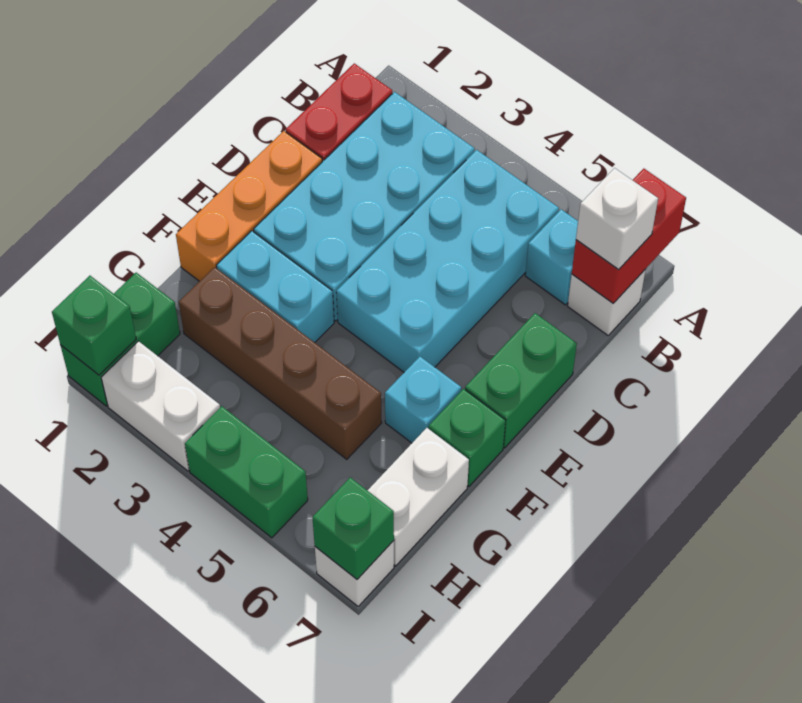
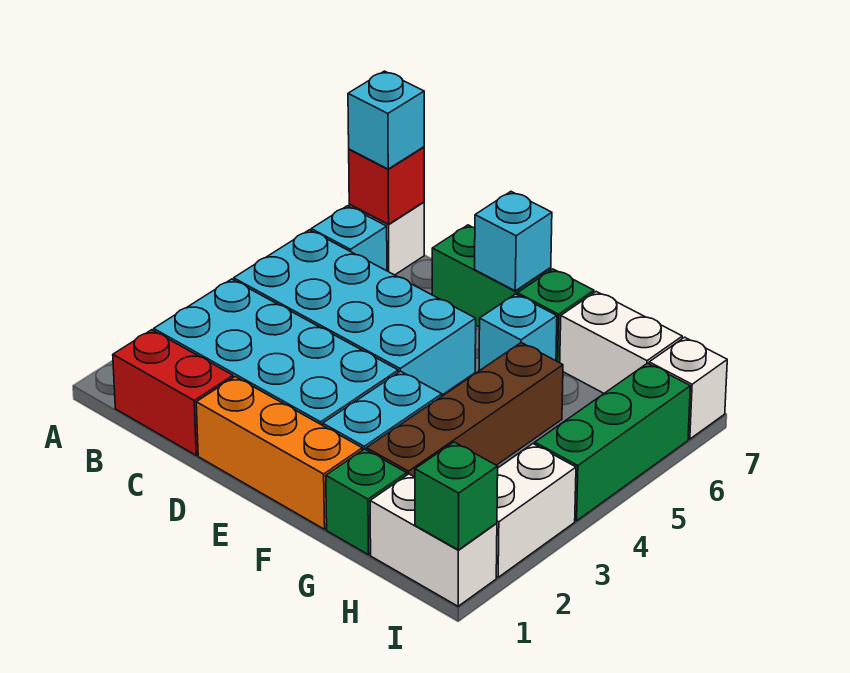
red 1x2 brick [572,169,686,303] -> red 1x1 brick [349,147,424,224]
white 1x1 brick [576,168,658,270] -> cyan 1x1 brick [348,71,424,169]
none -> cyan 1x1 brick [475,192,552,291]
green 1x2 brick [60,273,180,406] -> white 1x2 brick [370,474,497,606]
green 1x2 brick [185,406,308,538] -> green 1x3 brick [535,363,690,521]
green 1x1 brick [312,477,394,579] -> green 1x1 brick moved to [326,449,407,555]

